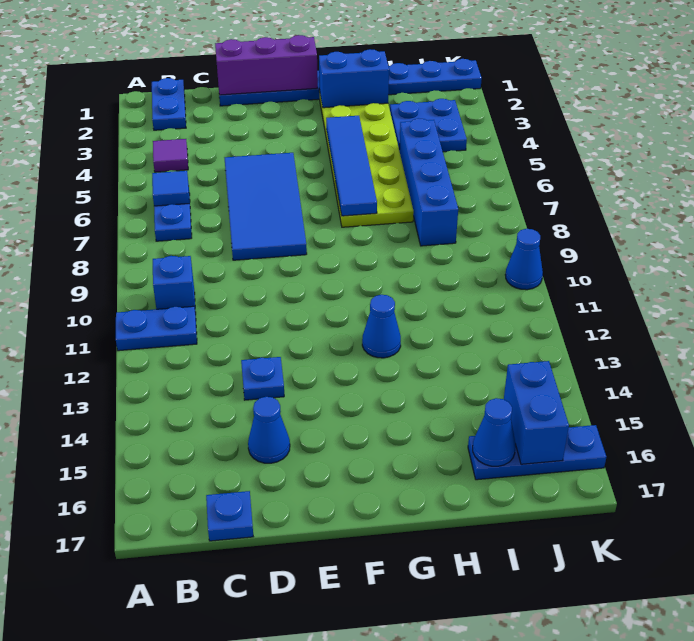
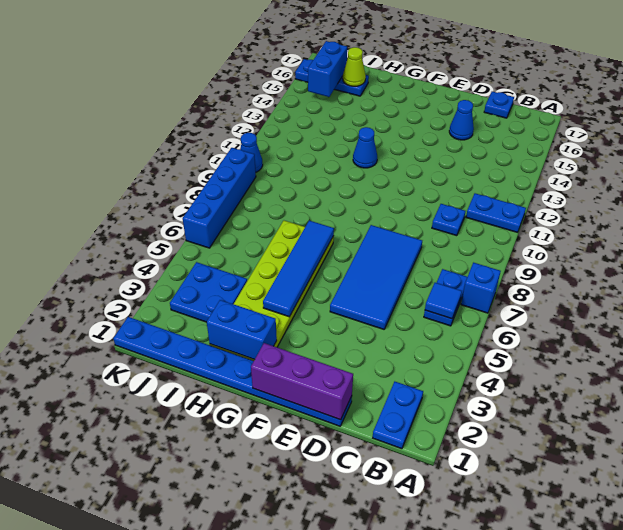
purple 1x1 tile [153,139,188,172] -> none
blue 1x1 brick [153,256,196,314] -> blue 1x1 brick moved to [461,263,501,313]
blue 1x1 plate [241,357,284,400] -> blue 1x1 plate moved to [432,204,465,236]
blue 1x4 brick [400,118,458,246] -> blue 1x4 brick moved to [183,148,256,248]
blue 1x1 cone [473,398,516,466] -> lime 1x1 cone [343,47,366,86]

